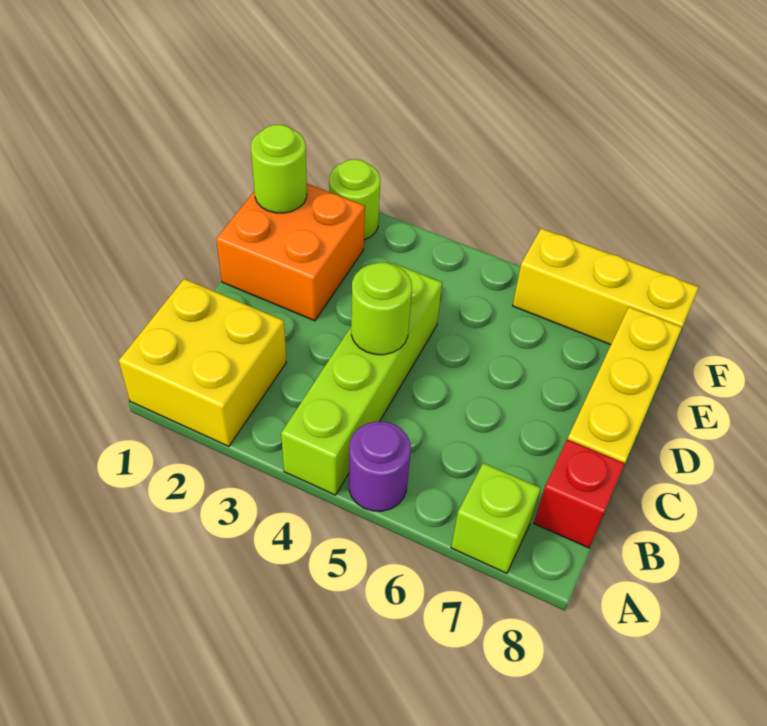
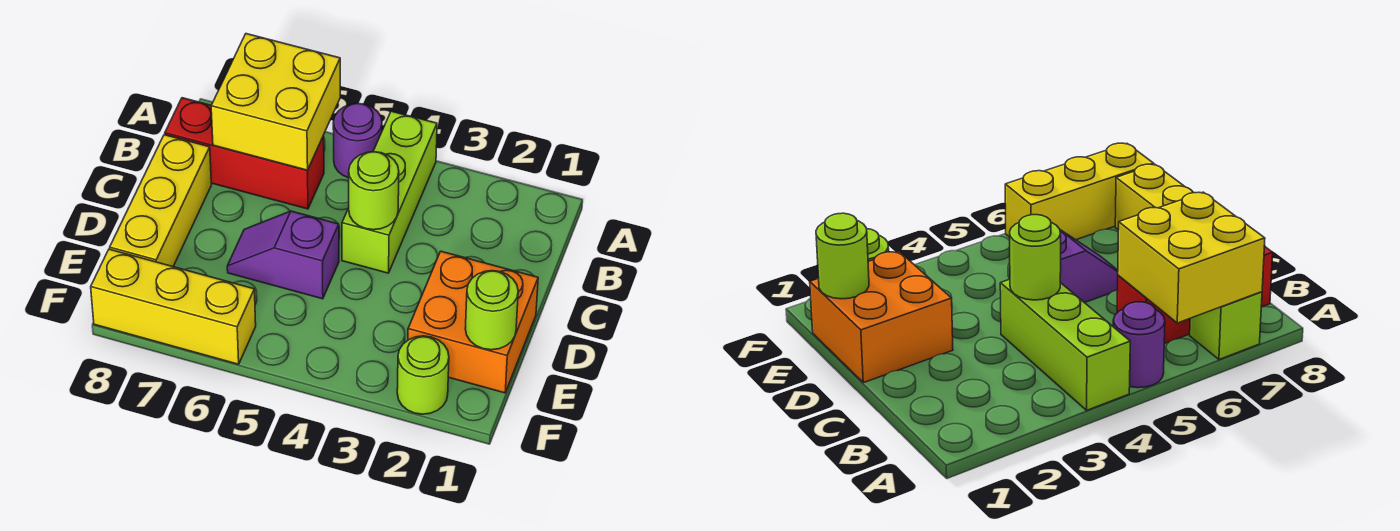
yellow 2x2 brick [119,279,286,446] -> yellow 2x2 brick moved to [211,34,340,170]
lime 1x4 brick [281,263,442,495] -> lime 1x3 brick [342,111,437,273]
red 1x1 brick [534,439,625,548] -> red 1x3 brick [165,98,324,209]
none -> purple 1x2 slope [227,211,339,299]

